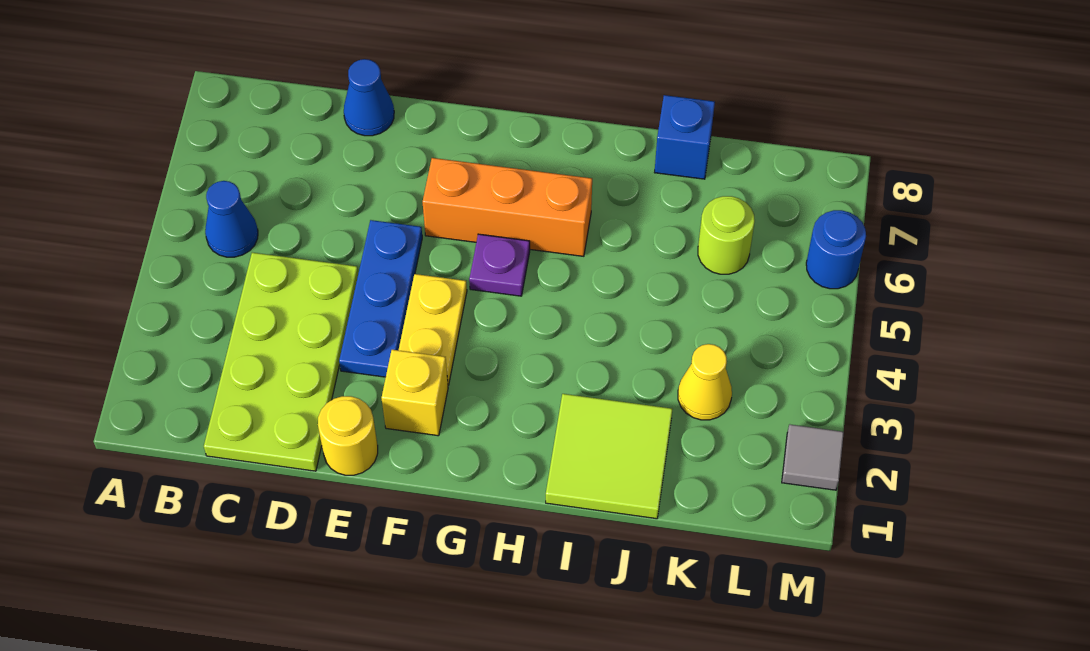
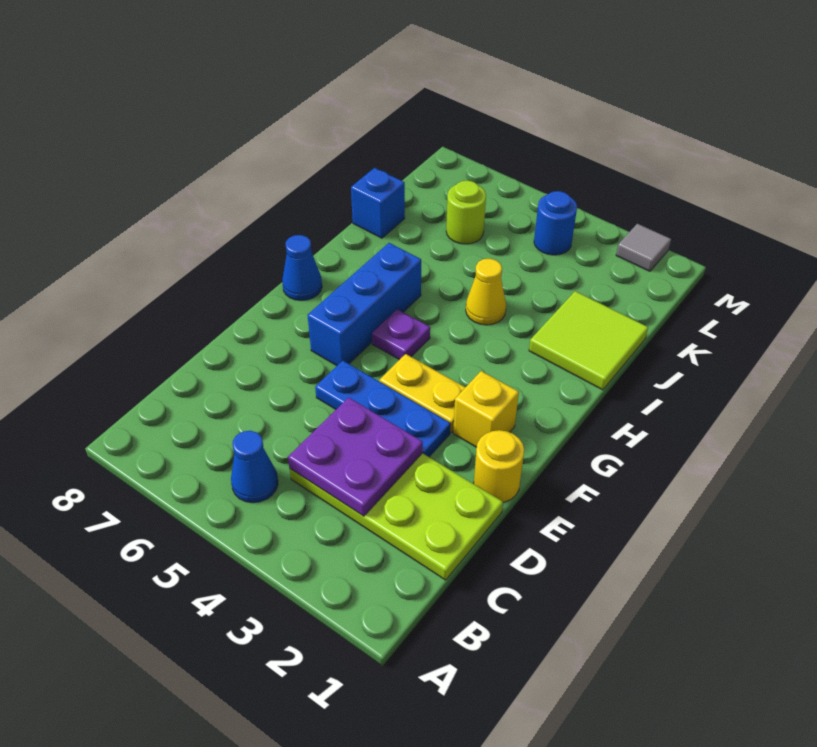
none -> purple 2x2 plate [288,397,423,516]
blue 1x1 cone [344,59,394,136] -> blue 1x1 cone moved to [282,235,322,301]
orange 1x3 brick [423,158,592,256] -> blue 1x3 brick [308,243,421,366]
yellow 1x1 cone [678,344,732,420] -> yellow 1x1 cone moved to [466,259,506,325]
blue 1x1 round brick [806,210,866,289] -> blue 1x1 round brick moved to [534,191,577,255]

